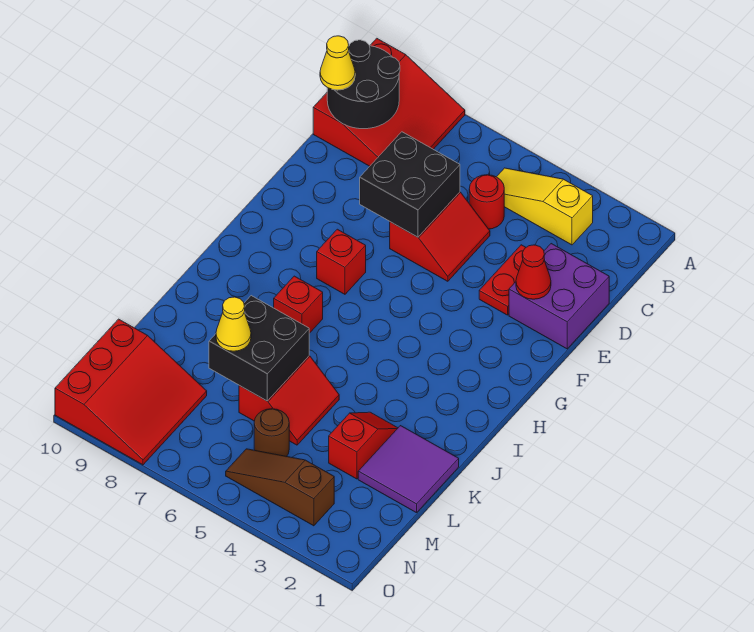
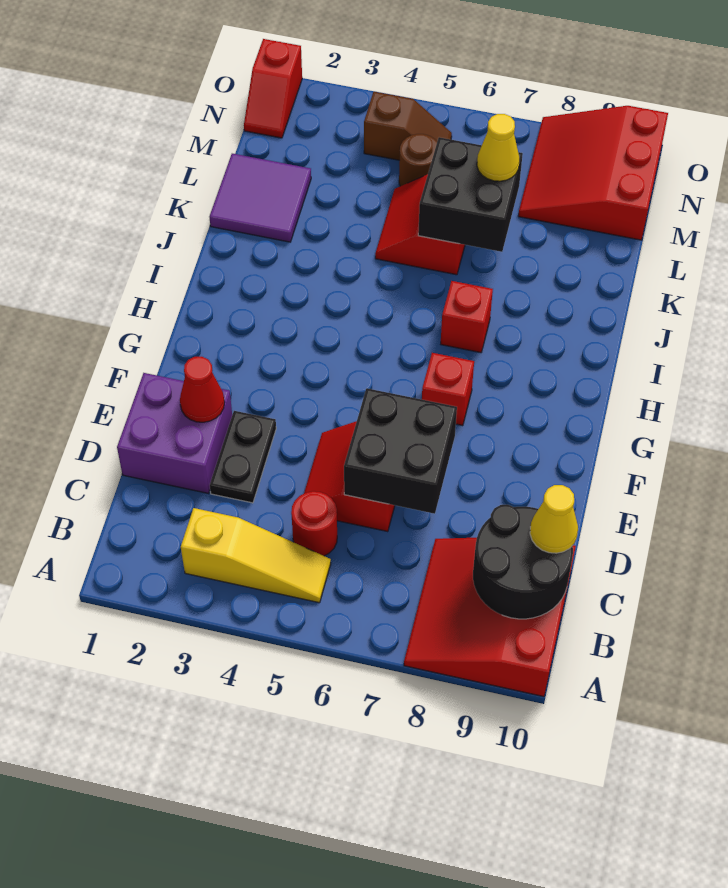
red 1x2 plate [479,245,526,315] -> black 1x2 plate [210,411,276,503]
red 1x2 slope [329,412,398,479] -> red 1x2 slope moved to [244,39,302,138]
brown 1x3 slope [226,449,334,526] -> brown 1x2 slope [364,92,452,160]

